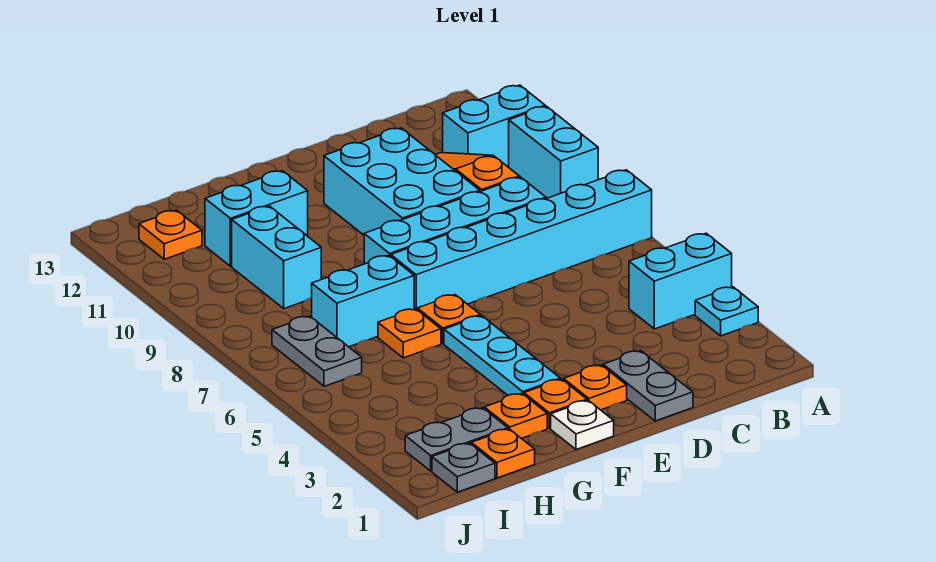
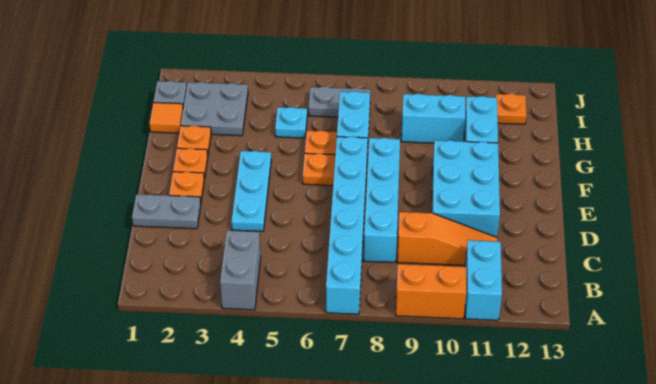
cyan 1x1 plate [695,287,758,336] -> cyan 1x1 plate moved to [275,107,307,138]
cyan 1x2 brick [629,233,732,329] -> grey 1x2 brick [220,230,261,310]
cyan 1x2 brick [509,106,598,198] -> orange 1x2 brick [396,264,466,319]
cyan 2x3 brick [324,128,480,235] -> cyan 2x3 brick turned to [432,140,500,237]
white 1x1 plate [551,400,614,450] -> none
cyan 1x3 plate [444,316,560,395] -> cyan 1x3 plate turned to [231,151,271,231]
orange 1x1 plate [471,429,535,478] -> orange 1x1 tile [149,103,183,133]
grey 1x2 plate [405,408,508,471] -> grey 2x2 plate [181,82,248,136]

